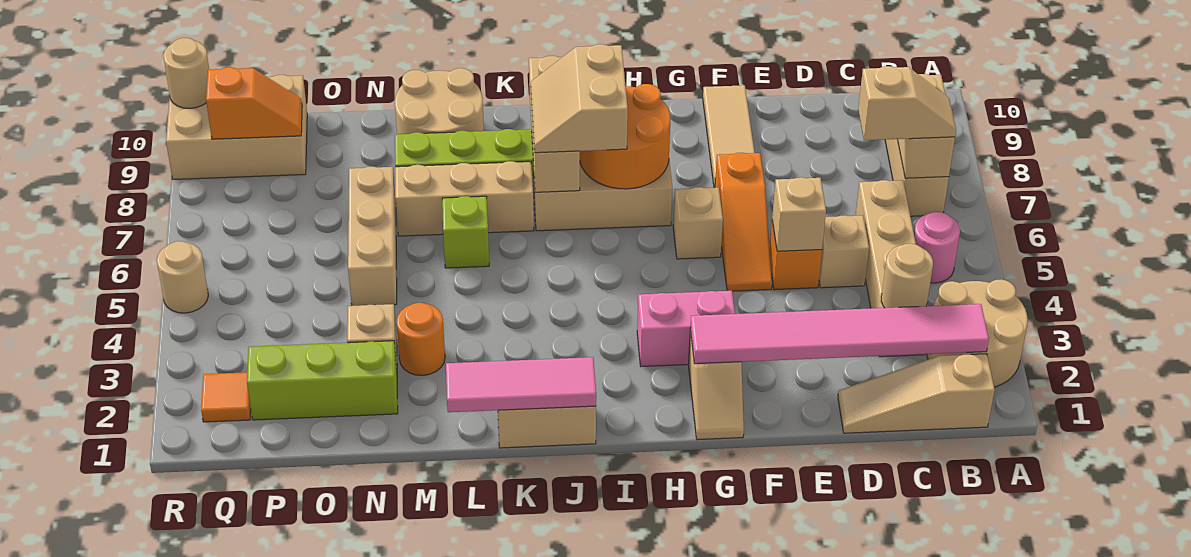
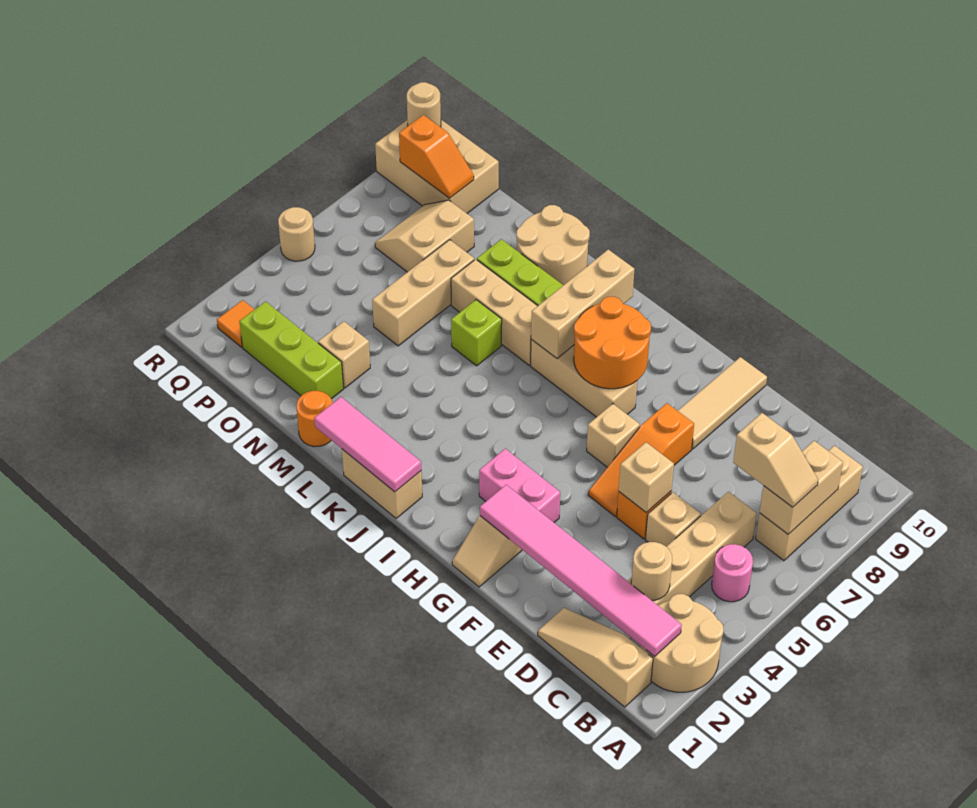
tan 2x2 slope [531,44,628,153] -> tan 2x2 slope moved to [375,200,474,272]
orange 1x1 round brick [396,303,445,375] -> orange 1x1 round brick moved to [296,391,333,447]

